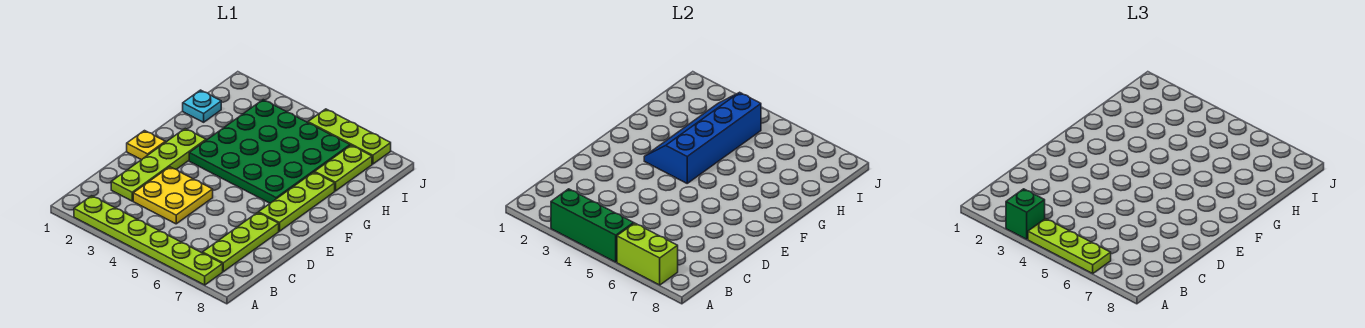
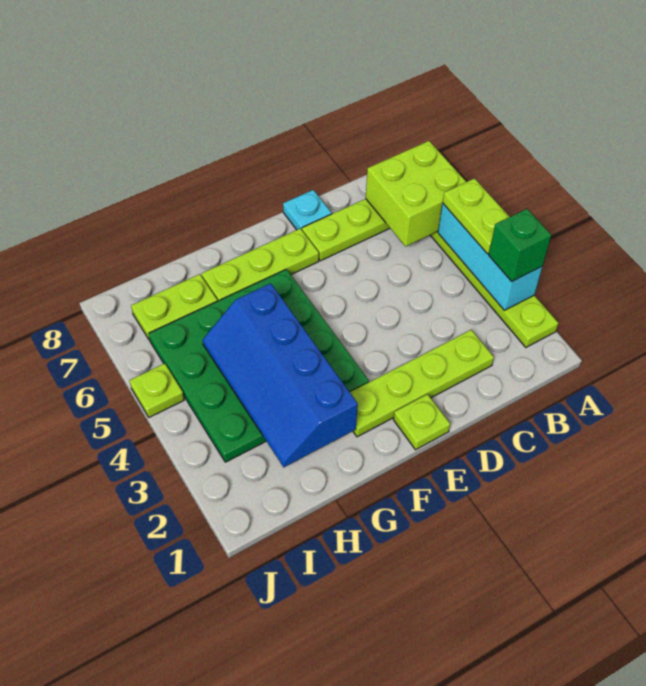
green 1x3 brick [551,189,634,262] -> cyan 1x3 brick [438,203,543,310]
lime 1x3 plate [1028,219,1111,273] -> lime 1x2 plate [443,178,510,254]
lime 1x2 brick [617,223,678,285] -> lime 2x2 brick [366,141,466,246]
yellow 2x2 plate [133,167,213,224] -> none
yellow 1x1 plate [127,131,165,160] -> lime 1x1 plate [393,394,450,450]
blue 2x4 slope [644,92,761,183] -> blue 2x4 slope turned to [203,283,358,467]
cyan 1x1 plate [183,90,221,122] -> cyan 1x1 plate moved to [283,190,332,230]
lime 1x3 plate [308,109,391,164] -> lime 1x1 plate [129,363,184,417]

